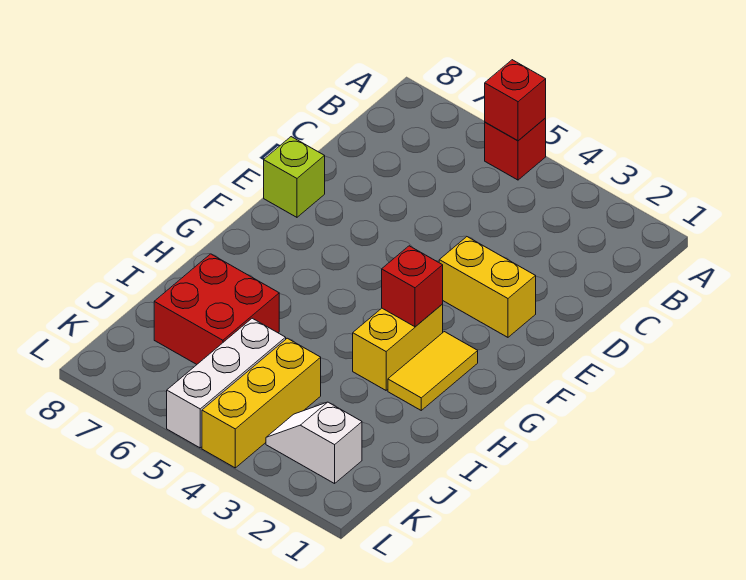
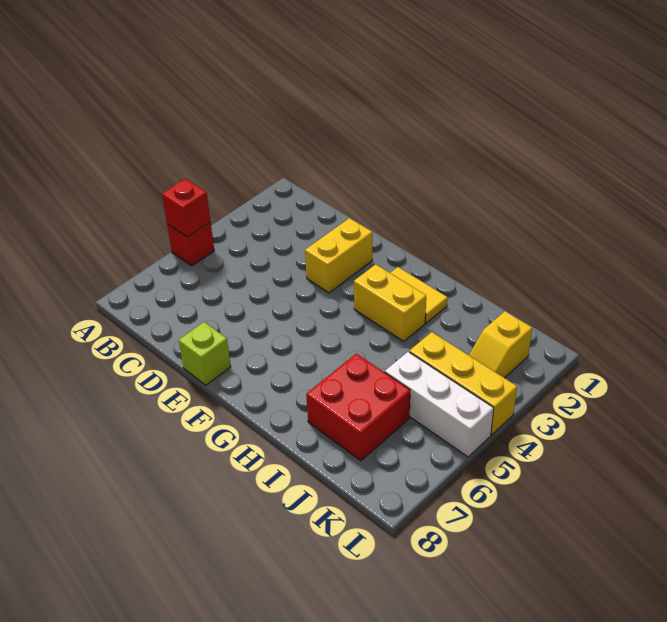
red 1x1 brick [382,246,443,327] -> none
white 1x2 slope [266,402,362,484] -> yellow 1x2 slope [469,311,532,378]

